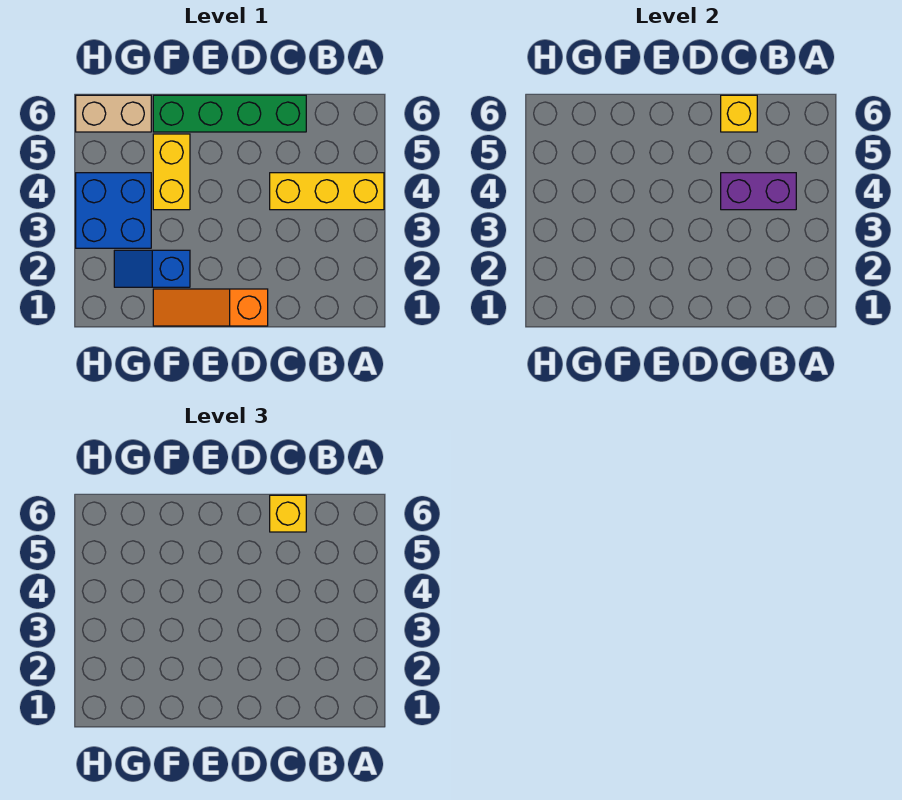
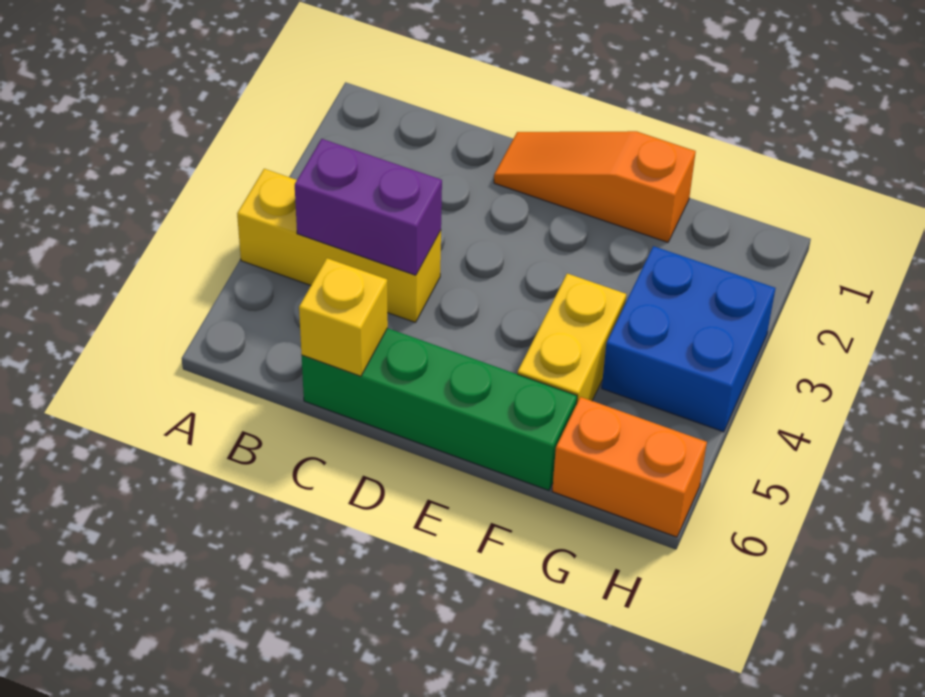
yellow 1x1 brick [270,495,306,532] -> none
orange 1x3 slope [153,289,268,326] -> orange 1x3 slope turned to [494,131,696,242]
blue 1x2 slope [114,250,190,287] -> none
tan 1x2 brick [76,95,151,132] -> orange 1x2 brick [552,397,707,537]

